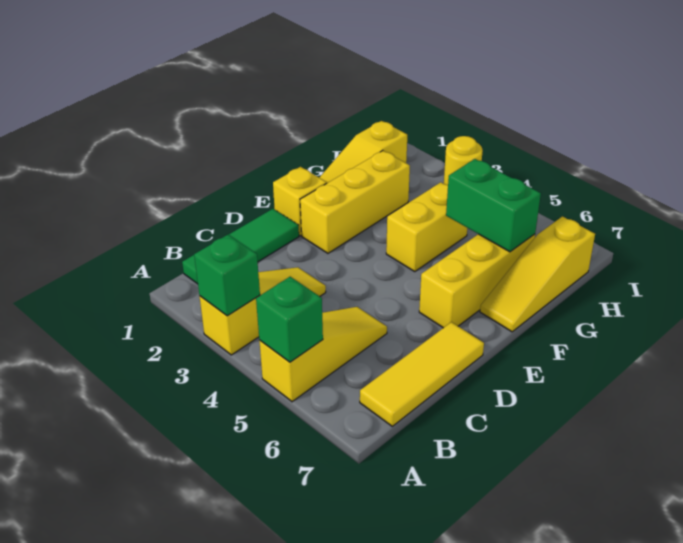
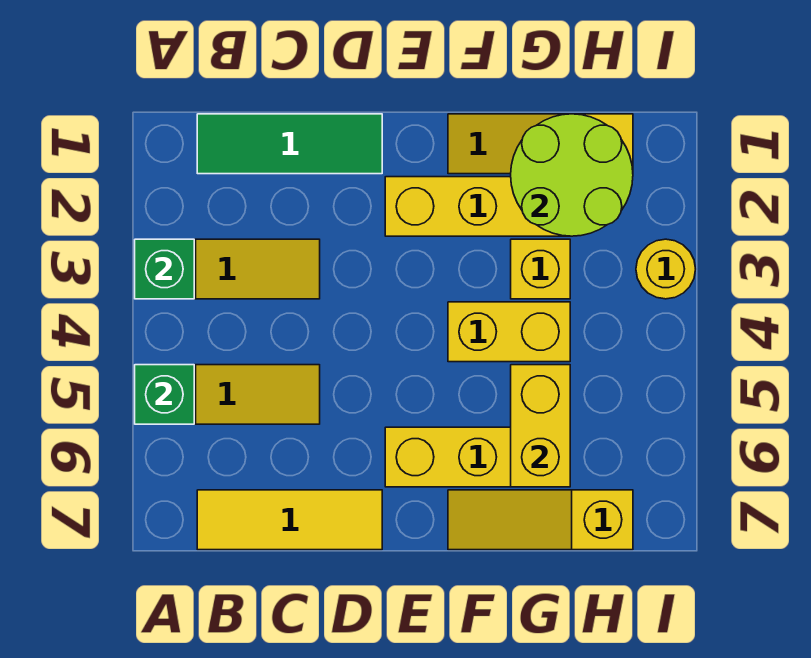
yellow 1x1 brick [273,167,327,236] -> yellow 1x1 brick moved to [511,239,570,299]
none -> lime 2x2 round brick [511,114,633,236]
green 1x2 brick [446,159,541,252] -> yellow 1x2 brick [511,365,570,487]

